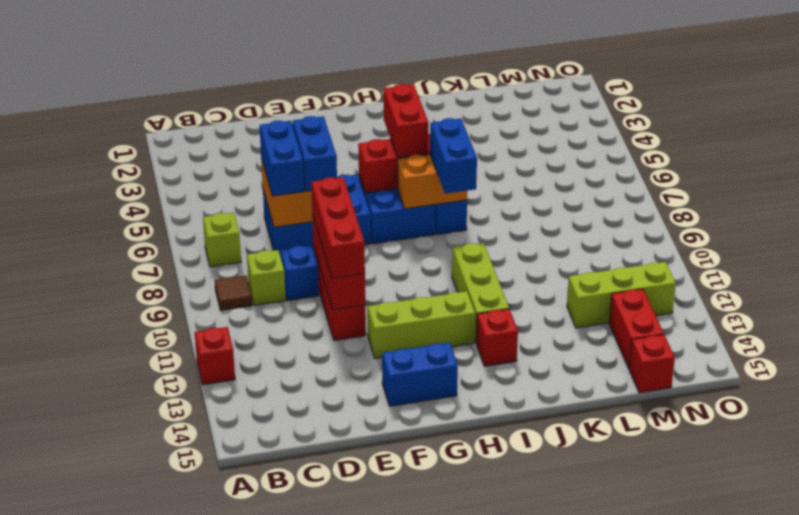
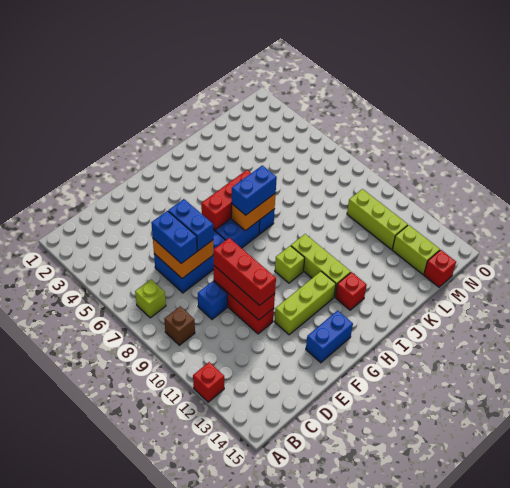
brown 1x1 tile [215,275,252,310] -> brown 1x1 brick [164,306,195,345]
lime 1x1 brick [247,250,286,305] -> lime 1x1 brick moved to [275,246,305,283]
red 1x2 brick [383,84,428,157] -> none
blue 1x2 brick [430,118,477,194] -> blue 1x2 brick turned to [232,165,277,215]
lime 1x3 brick [567,262,676,328] -> lime 1x3 brick turned to [347,189,408,249]
red 1x2 brick [609,289,664,368] -> lime 1x2 brick [392,225,440,274]

